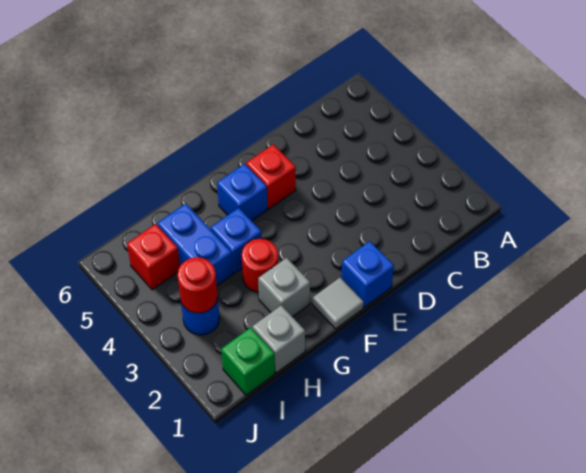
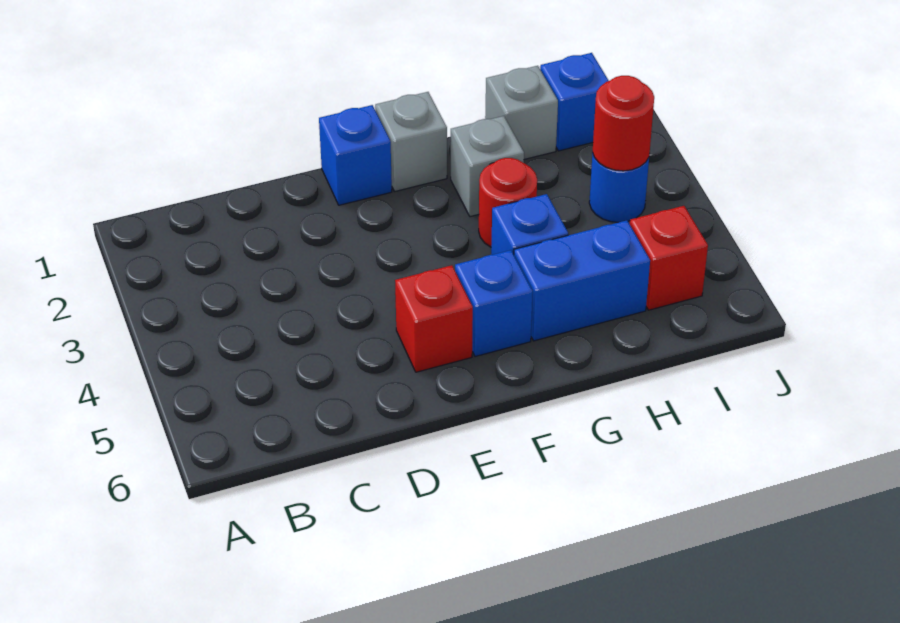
grey 1x1 tile [312,278,364,329] -> grey 1x1 brick [375,92,447,191]
blue 1x2 brick [157,204,233,286] -> blue 1x2 brick turned to [514,220,650,341]
green 1x1 brick [221,327,275,395] -> blue 1x1 brick [540,53,609,151]

